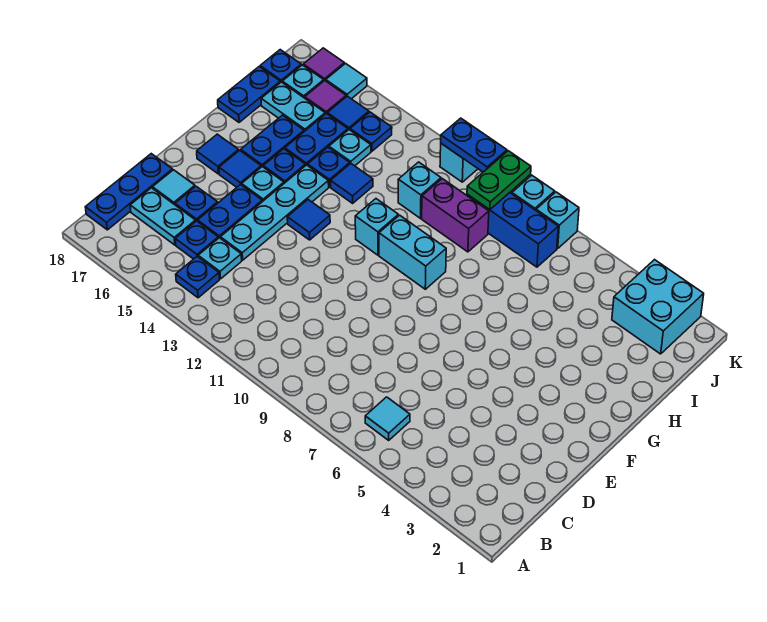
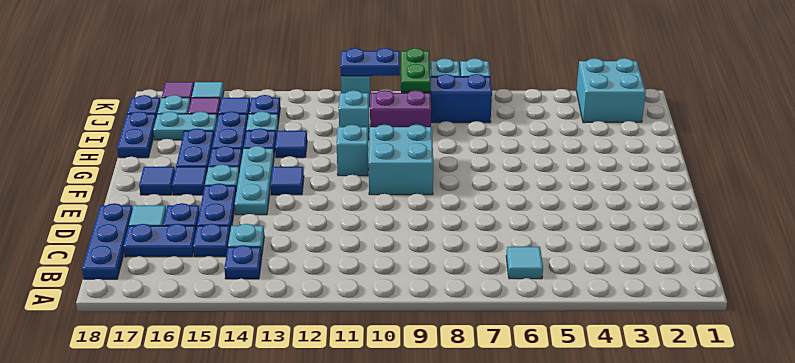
cyan 1x2 plate [130,188,196,245] -> blue 1x2 plate [123,224,196,257]
cyan 1x4 plate [220,165,329,260] -> cyan 1x3 plate [235,146,274,215]
cyan 1x2 brick [379,215,446,289] -> cyan 2x2 brick [369,125,433,195]

